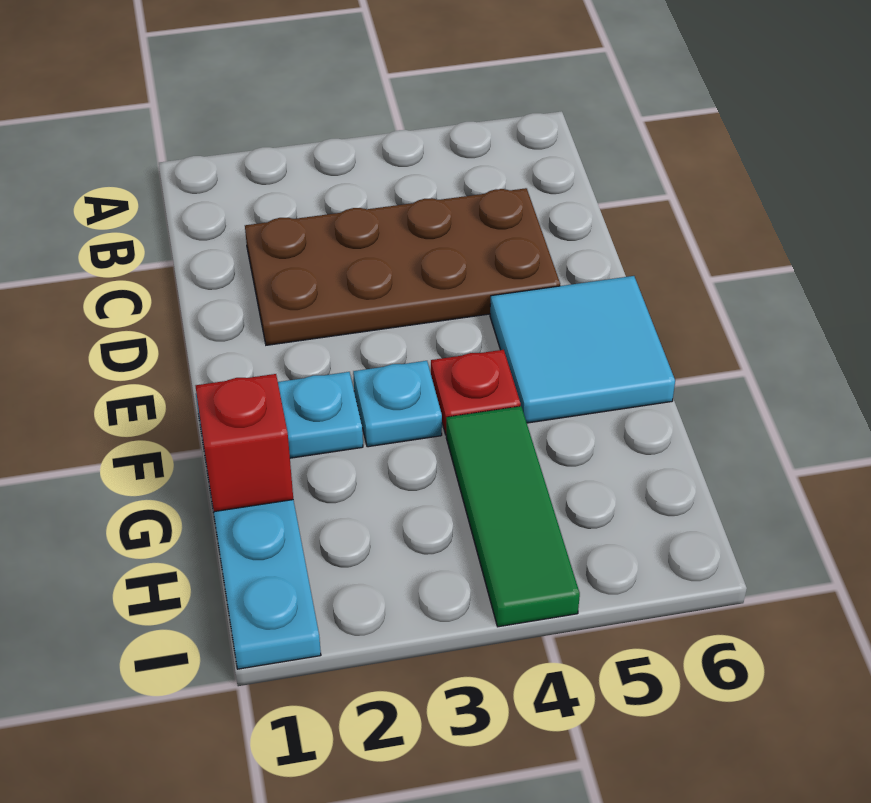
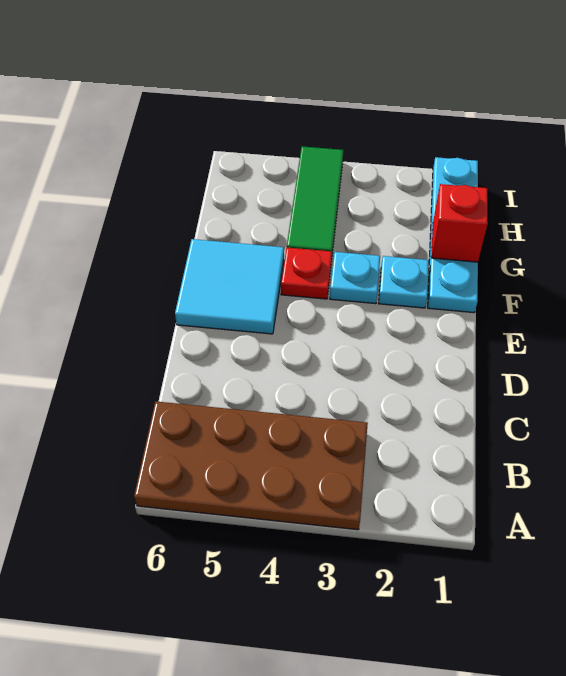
brown 2x4 plate [245,188,560,345] -> brown 2x4 plate moved to [134,401,368,530]

